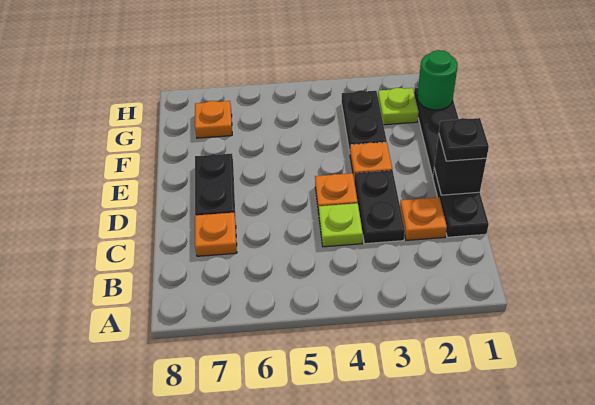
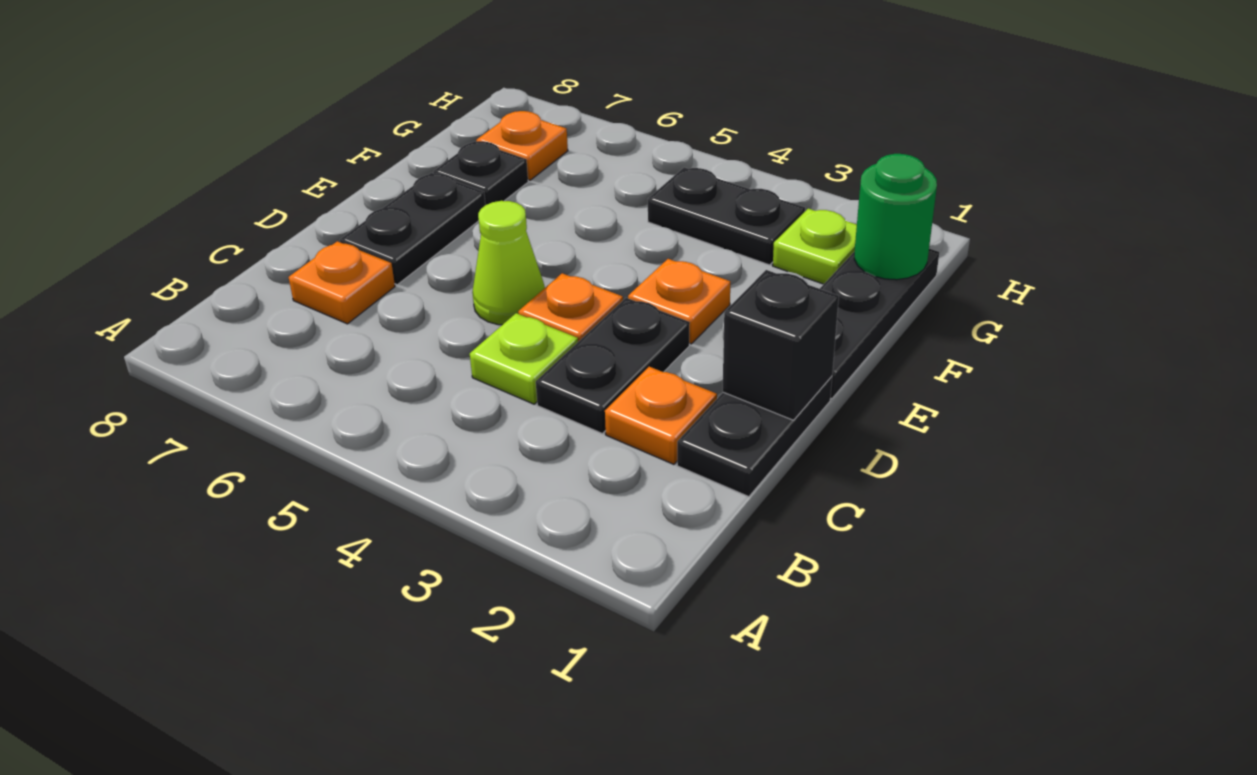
black 1x1 plate [439,118,489,161] -> black 1x1 plate moved to [433,141,528,205]
none -> lime 1x1 cone [472,201,545,325]
black 1x2 plate [342,90,387,152] -> black 1x2 plate turned to [648,167,805,265]

